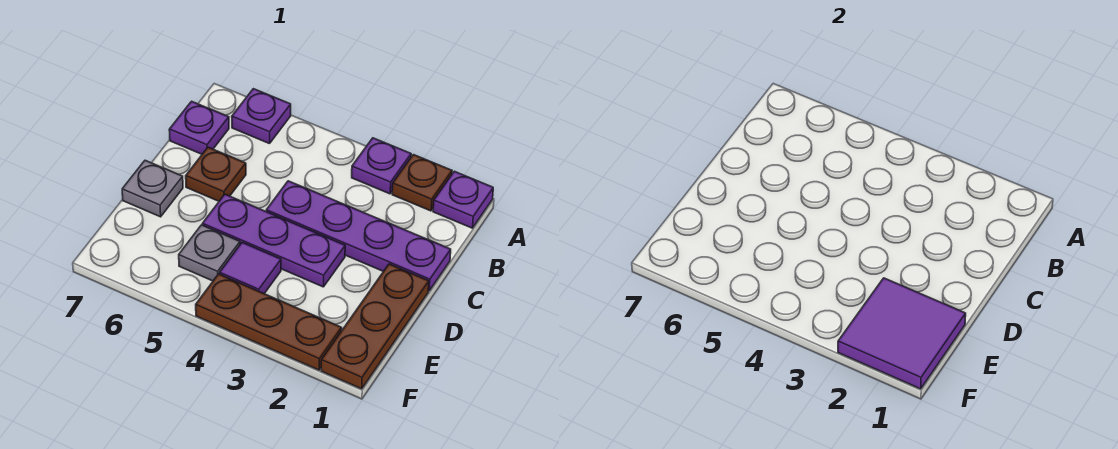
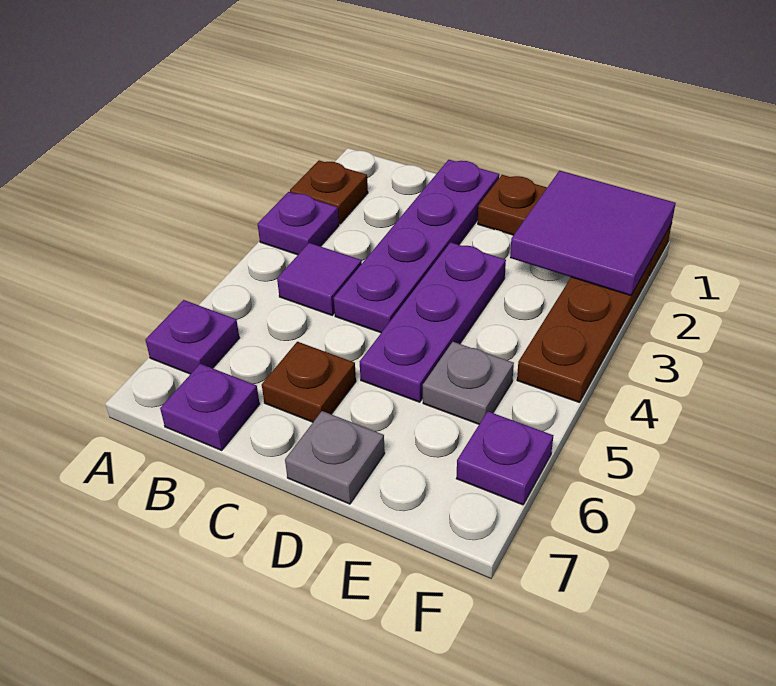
purple 1x1 plate [433,171,493,228] -> purple 1x1 plate moved to [456,411,553,505]
purple 1x1 tile [220,243,281,294] -> purple 1x1 tile moved to [277,243,362,315]

